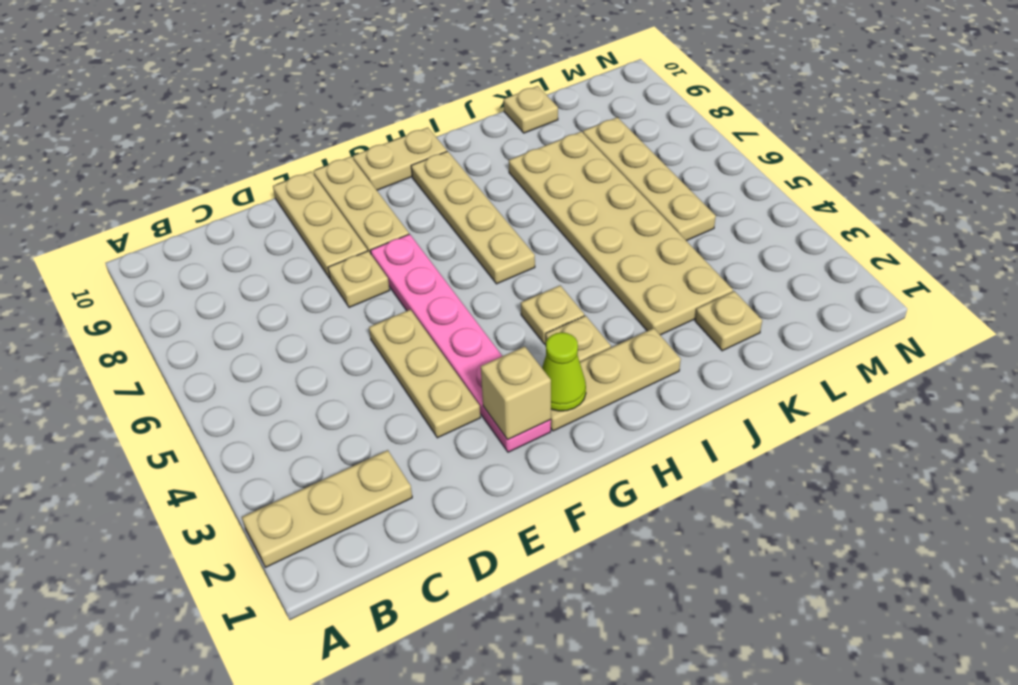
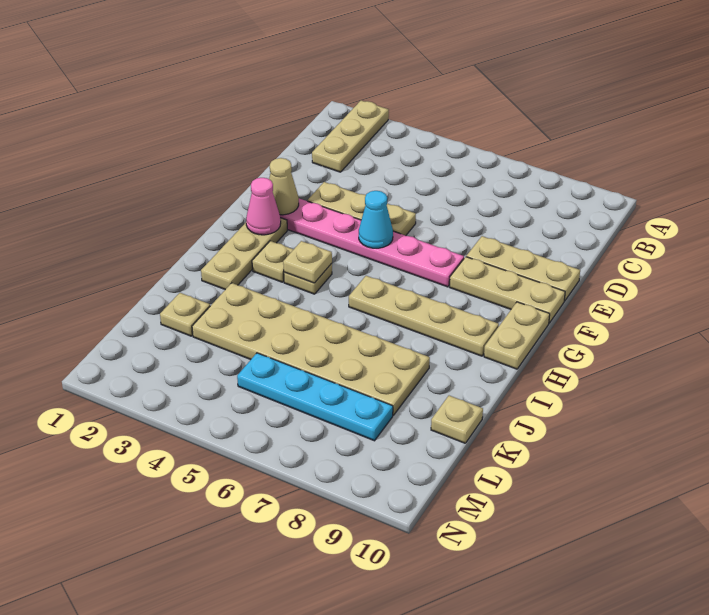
tan 1x1 plate [328,251,390,307] -> tan 1x1 plate moved to [283,241,332,283]
tan 1x1 brick [481,346,551,440] -> tan 1x1 cone [269,158,299,215]
none -> cyan 1x1 cone [359,191,393,248]
lime 1x1 cone [542,332,586,411] -> pink 1x1 cone [246,178,281,235]
tan 1x4 plate [583,117,716,241] -> cyan 1x4 plate [237,353,393,441]

